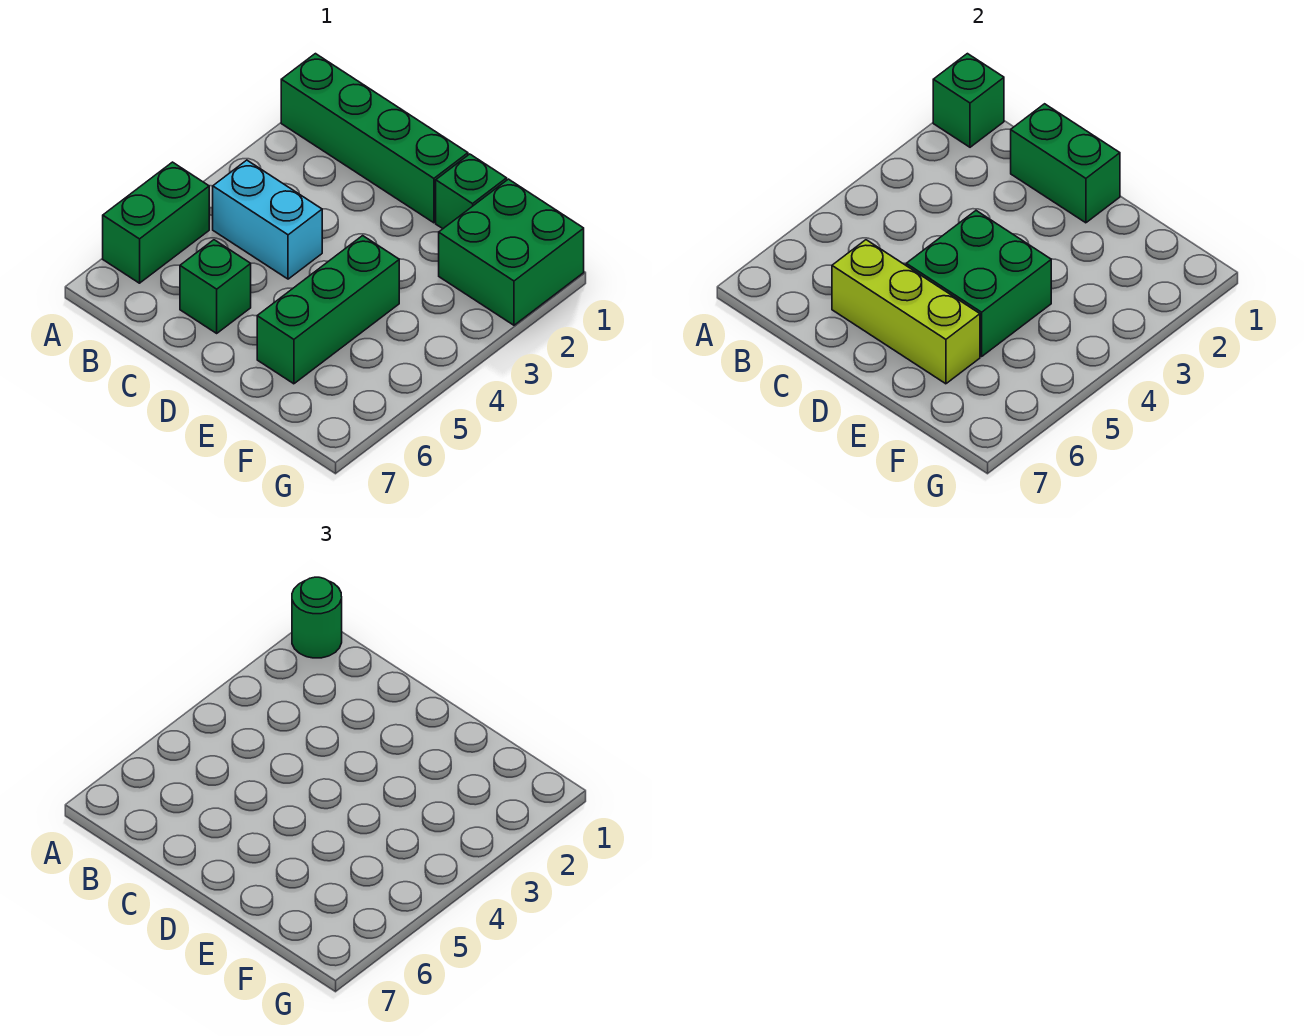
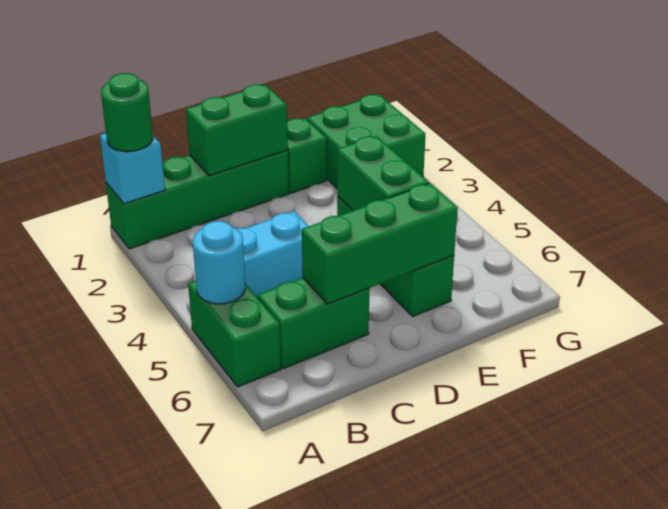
green 1x1 brick [933,54,1004,147] -> cyan 1x1 brick [100,133,165,204]
none -> cyan 1x1 round brick [193,221,245,304]
green 1x1 brick [180,240,251,333] -> green 1x2 brick [258,278,369,368]
lime 1x3 brick [832,240,980,384] -> green 1x3 brick [302,183,458,304]
green 2x2 brick [906,211,1051,356] -> green 1x2 brick [337,136,429,211]

